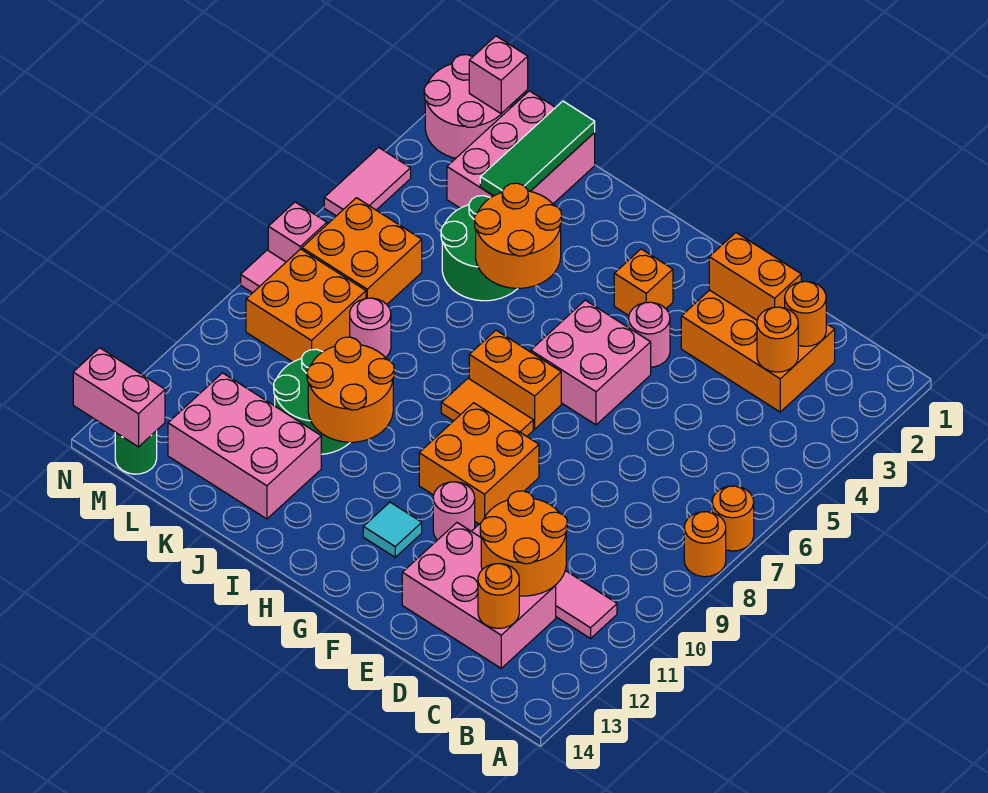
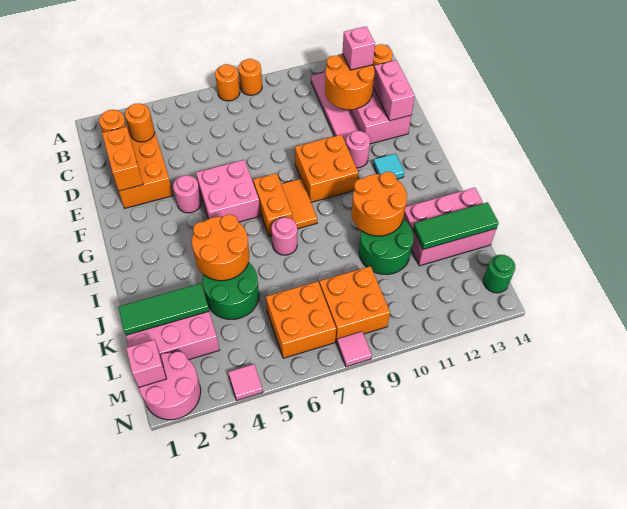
orange 1x1 brick [614,249,673,316] -> none
pink 2x3 brick [168,373,321,519] -> pink 2x3 brick turned to [403,188,496,266]
pink 1x1 round brick [350,298,391,358] -> pink 1x1 round brick moved to [271,217,297,255]
none -> green 1x3 tile [413,202,499,250]
pink 1x2 brick [73,348,165,447] -> pink 1x2 brick moved to [373,60,415,121]
pink 1x2 tile [324,148,411,216] -> pink 1x1 tile [228,364,263,400]
pink 1x1 brick [268,202,327,262] -> pink 1x1 brick moved to [343,27,375,70]

